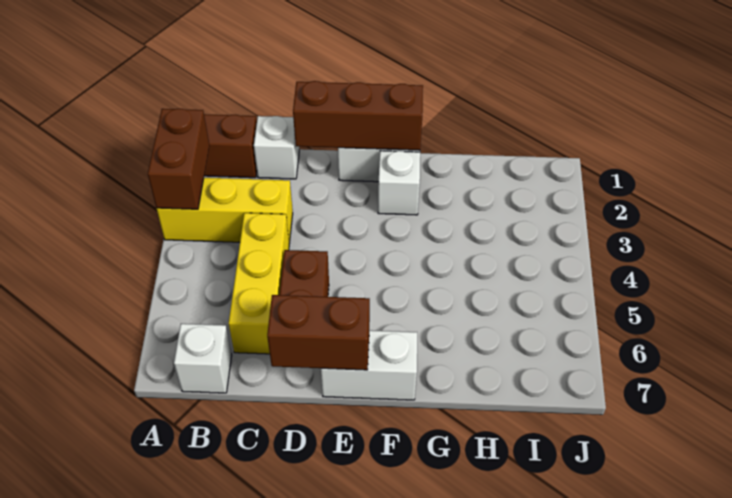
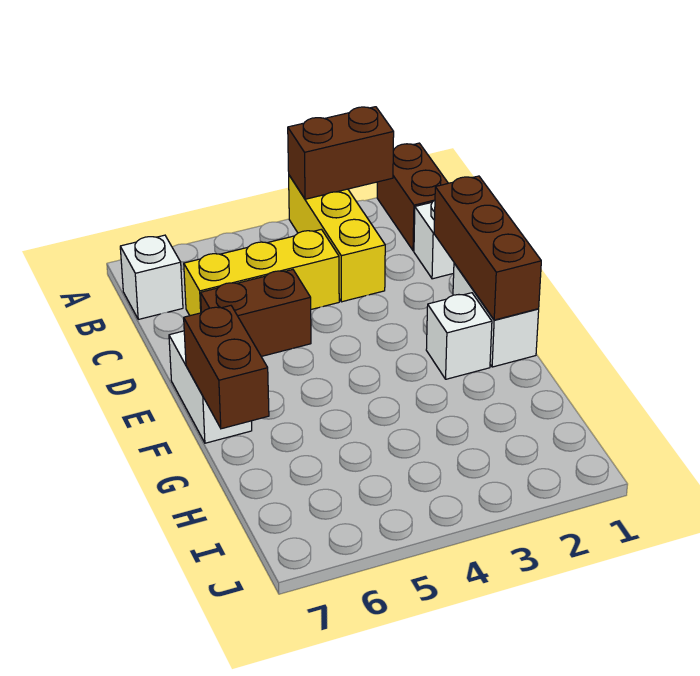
brown 1x2 brick [267,295,370,370] -> brown 1x2 brick moved to [184,306,269,429]

